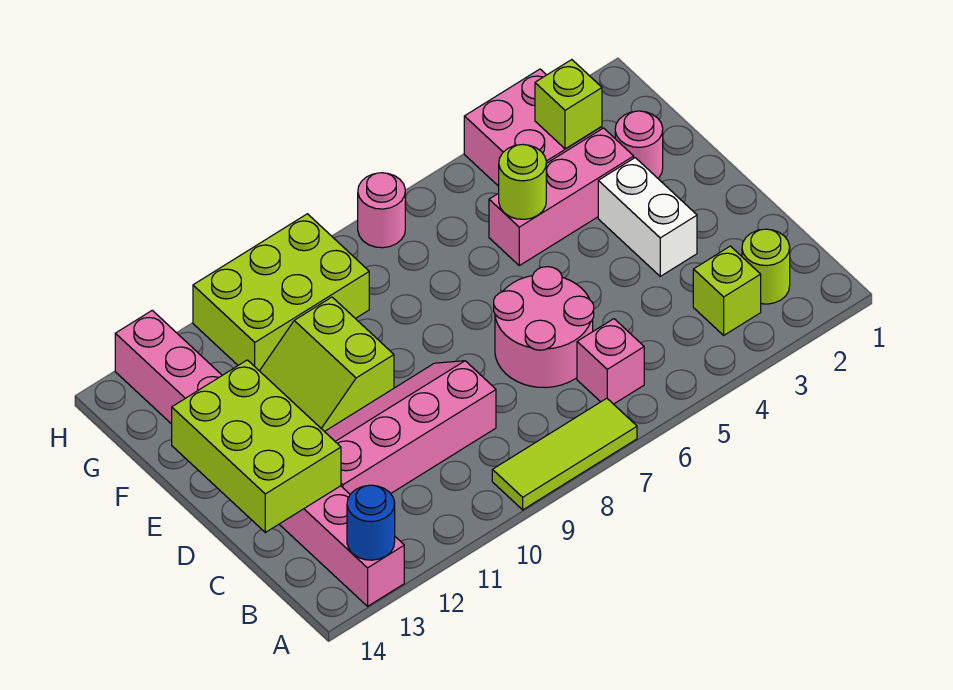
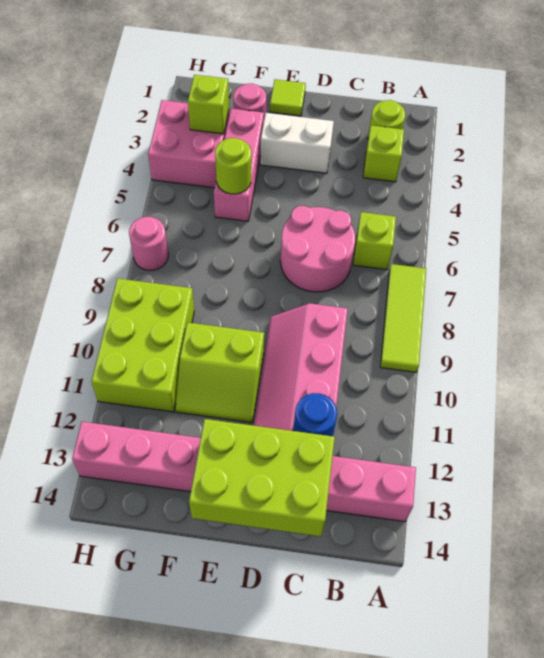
blue 1x1 round brick [347,485,395,560] -> blue 1x1 round brick moved to [293,393,337,436]
pink 1x1 brick [577,319,644,404] -> lime 1x1 brick [353,212,396,270]
none -> lime 1x1 tile [270,79,306,116]

